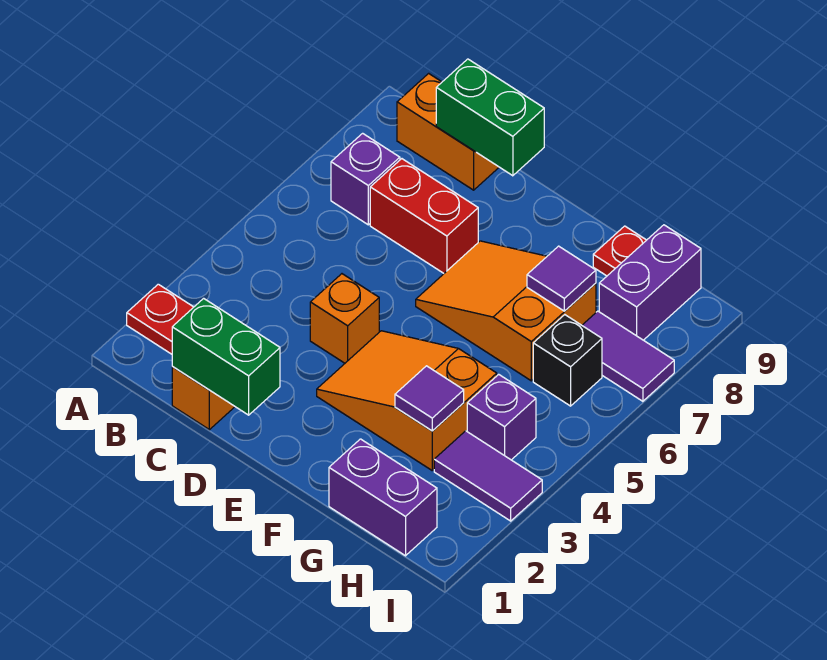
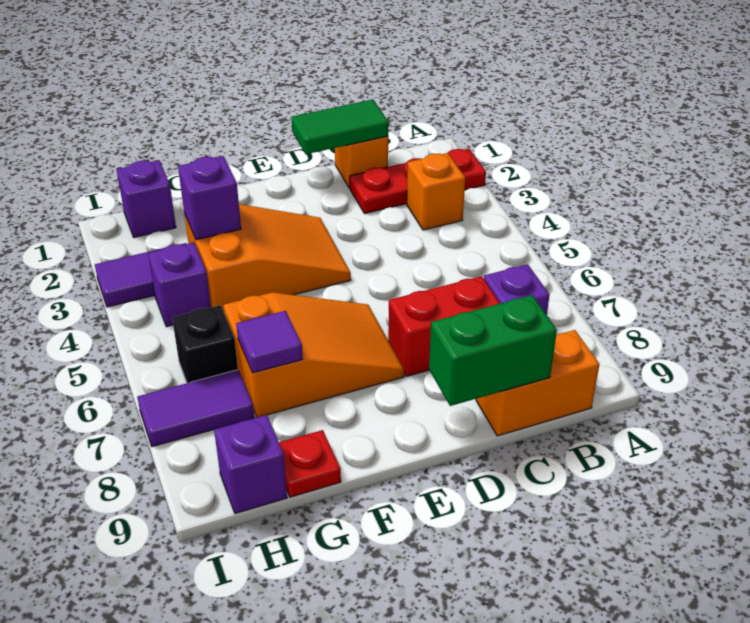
green 1x2 brick [172,298,280,415] -> green 1x2 tile [291,100,388,154]
orange 1x1 brick [310,274,379,363] -> orange 1x1 brick moved to [407,153,465,230]
purple 1x2 brick [329,439,437,556] -> purple 1x1 brick [116,160,176,237]
purple 1x1 tile [395,366,464,431] -> purple 1x1 brick [178,156,241,240]
purple 1x2 brick [599,225,701,340] -> purple 1x1 brick [214,415,287,514]

